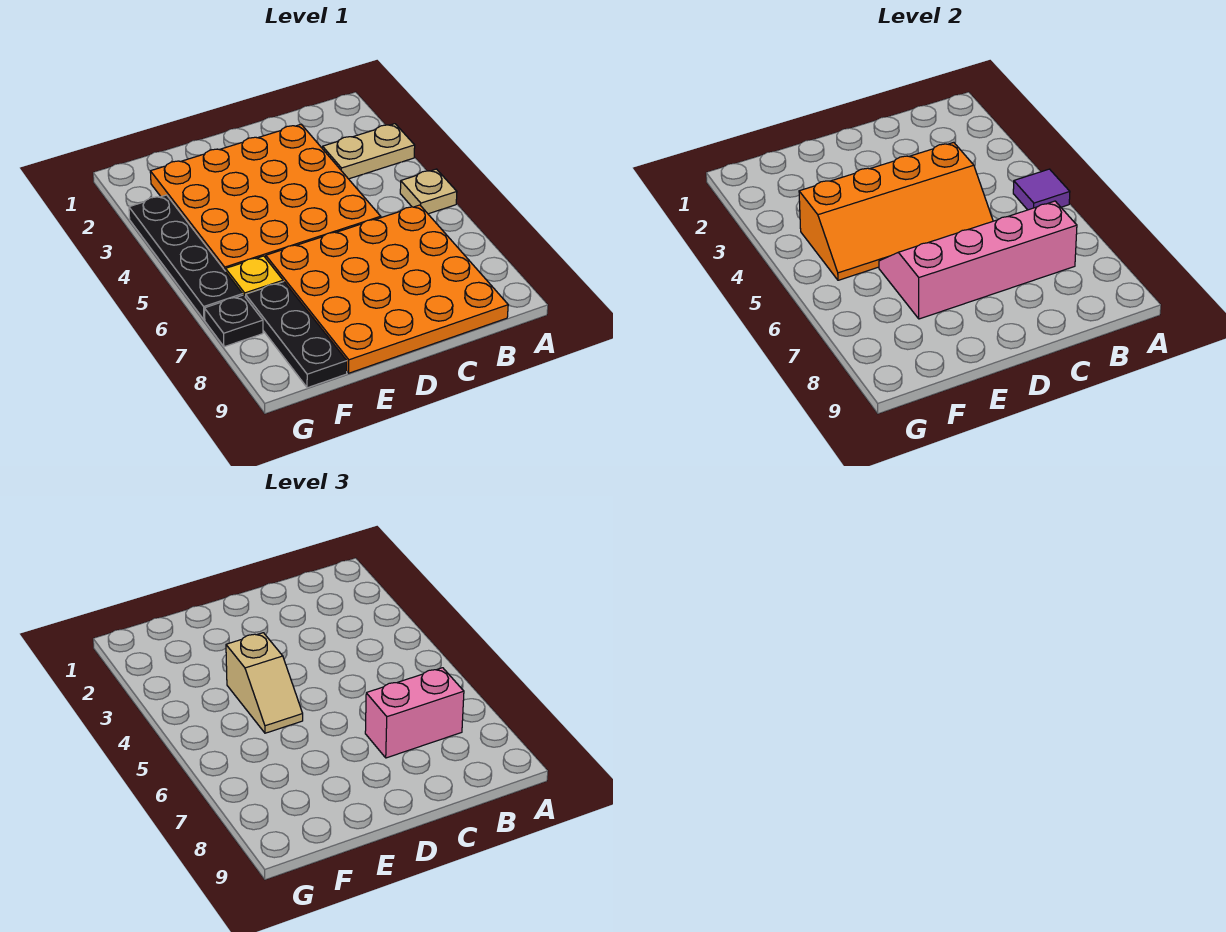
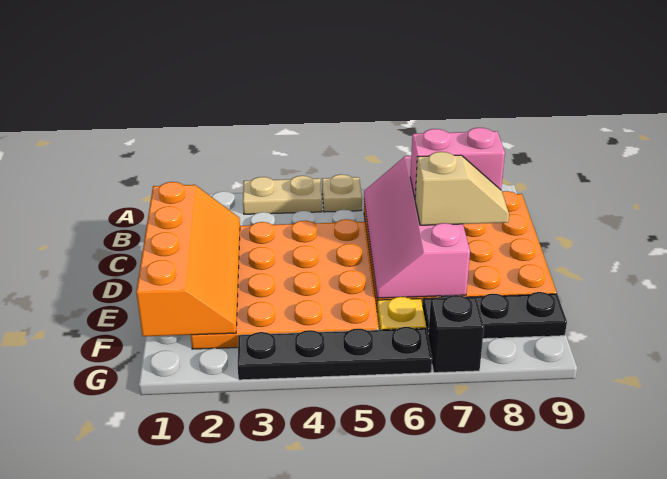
tan 1x2 plate [323,124,415,179] -> tan 1x2 plate turned to [243,176,322,214]
purple 1x1 tile [1013,169,1070,210] -> none
pink 1x2 brick [365,668,464,758] -> pink 1x2 brick turned to [410,128,505,198]
orange 2x4 slope [799,143,993,280] -> orange 2x4 slope moved to [136,182,240,336]
tan 1x2 slope [226,633,303,733] -> tan 1x2 slope moved to [415,152,509,225]
black 1x1 plate [204,295,263,347] -> black 1x1 brick [428,295,484,373]

